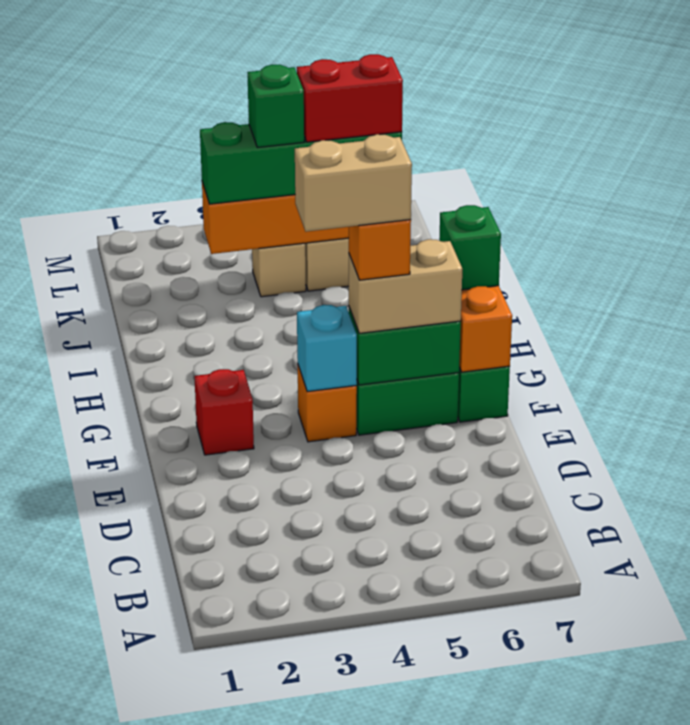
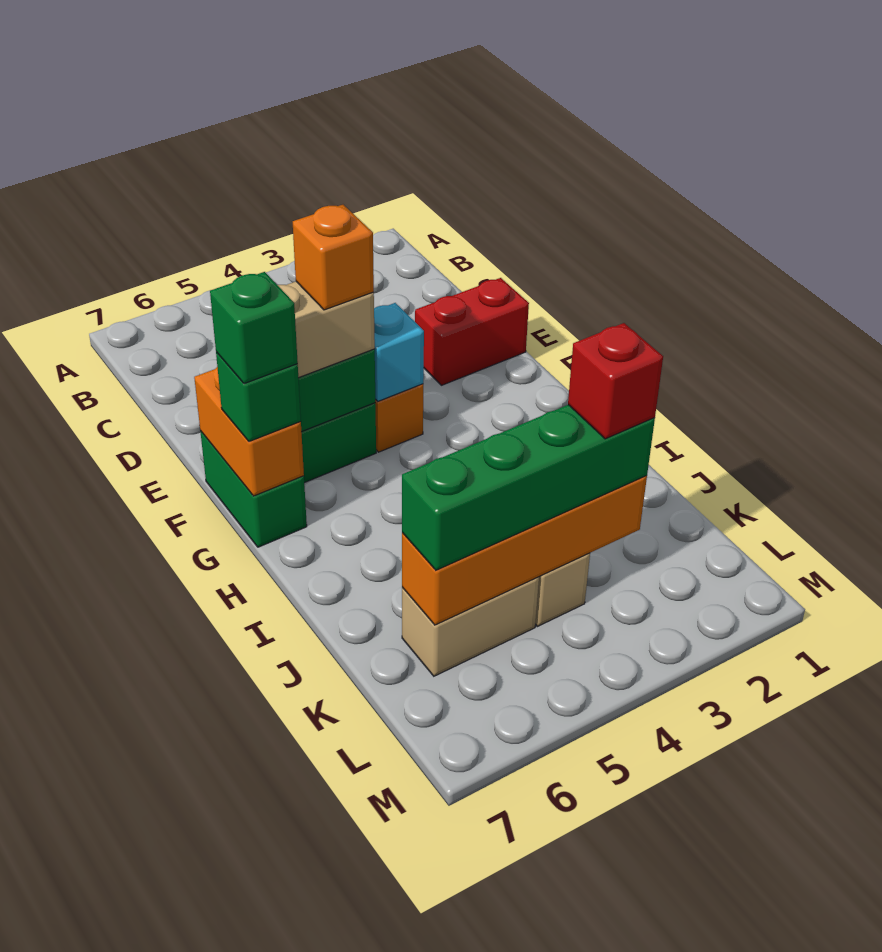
red 1x1 brick [194,369,254,455] -> red 1x1 brick moved to [568,323,663,439]
tan 1x2 brick [295,134,412,232] -> none
green 1x1 brick [247,65,304,148] -> green 1x1 brick moved to [210,272,298,384]
red 1x2 brick [297,54,403,142] -> red 1x2 brick moved to [415,278,529,385]

